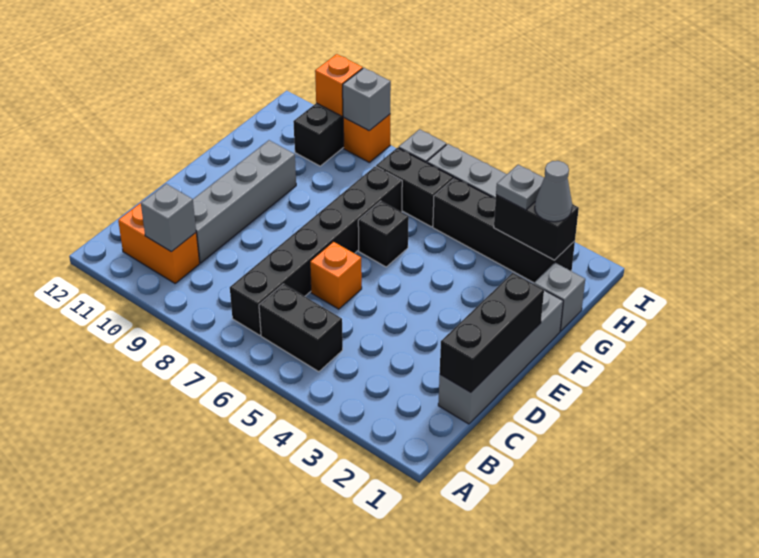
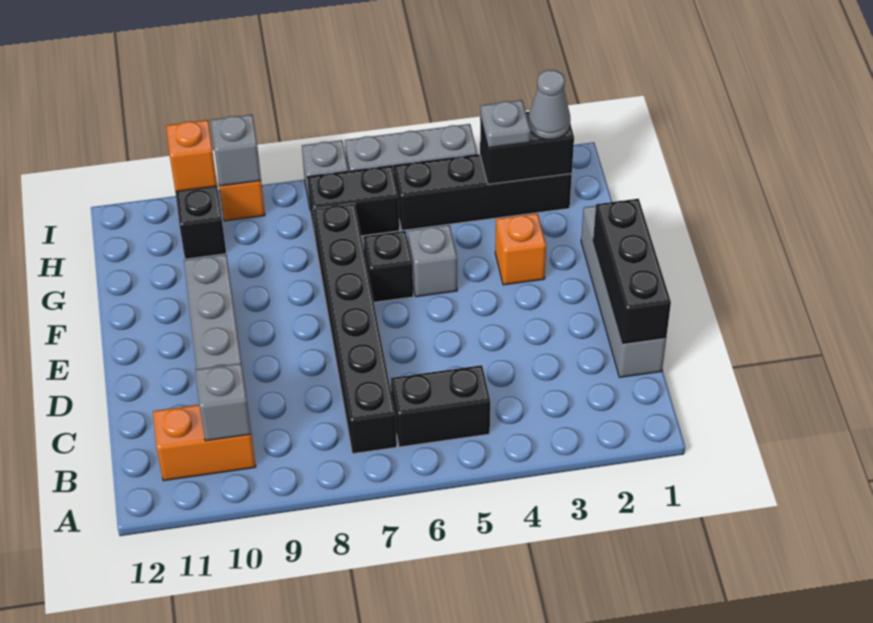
orange 1x1 brick [310,242,362,309] -> orange 1x1 brick moved to [495,213,546,285]
grey 1x1 brick [534,263,585,331] -> grey 1x1 brick moved to [408,225,457,297]

